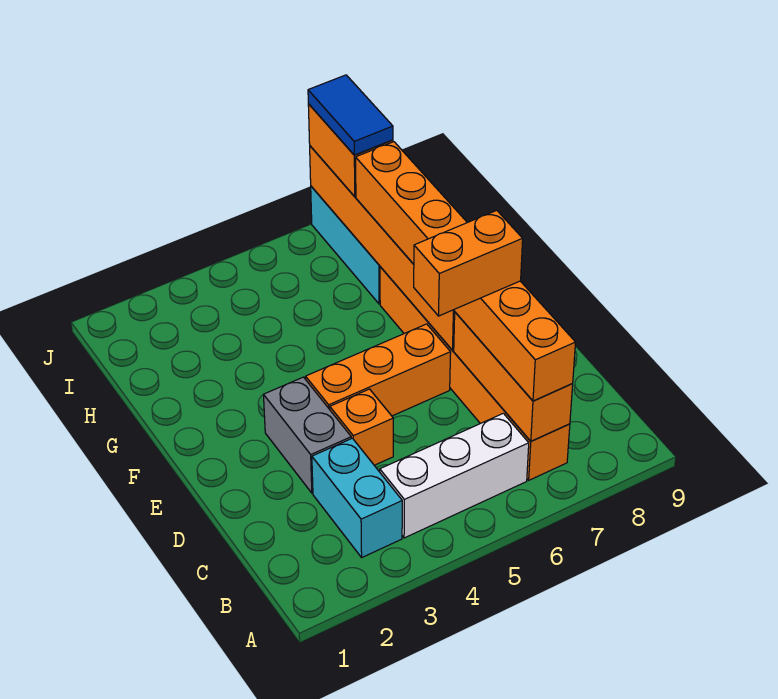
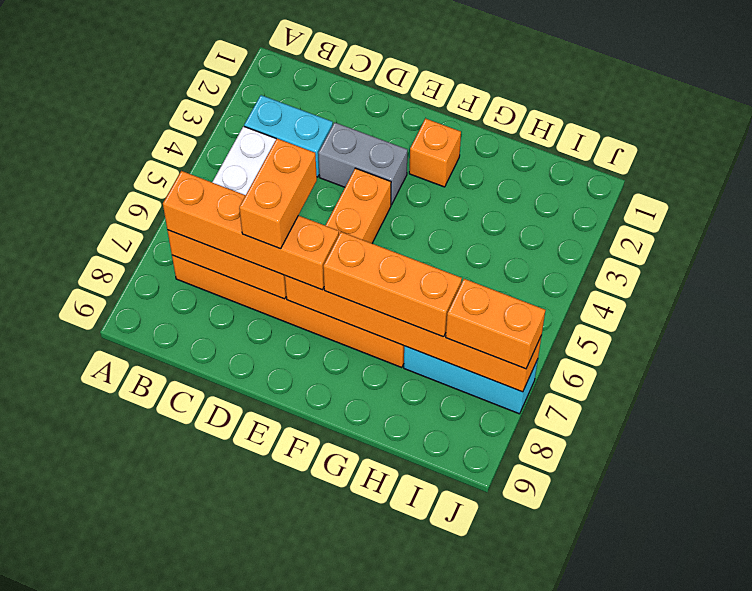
orange 1x1 brick [330,389,393,465] -> orange 1x1 brick moved to [409,118,461,187]
blue 1x2 tile [308,75,393,155] -> none

